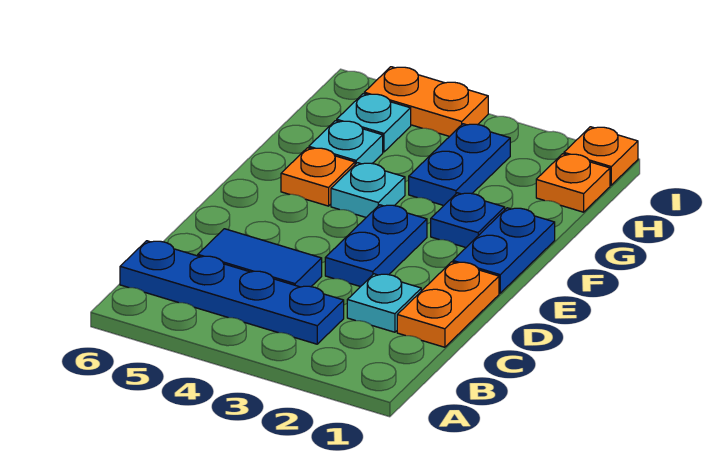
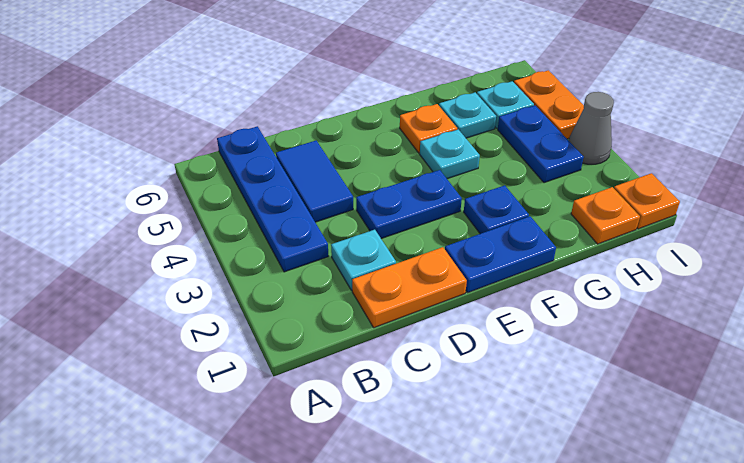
blue 1x2 plate [409,124,510,205] -> blue 1x2 plate turned to [498,106,584,183]
none -> grey 1x1 cone [568,92,614,164]

